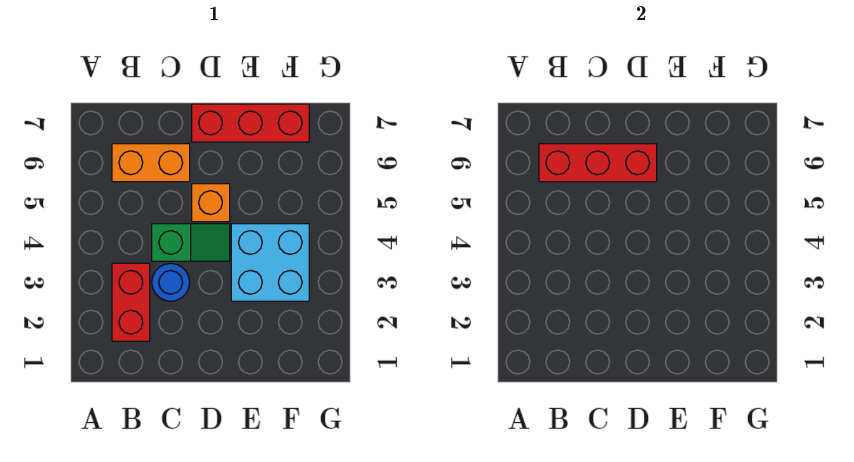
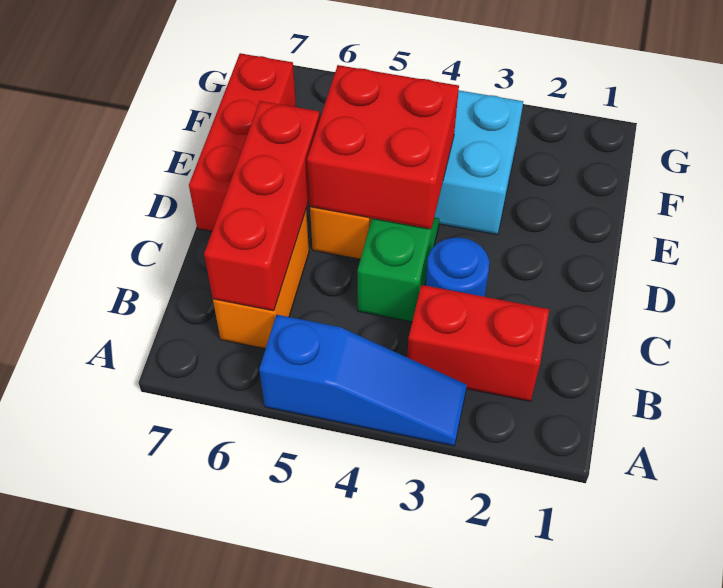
none -> blue 1x3 slope [259,315,467,446]
none -> red 2x2 brick [307,65,459,229]

